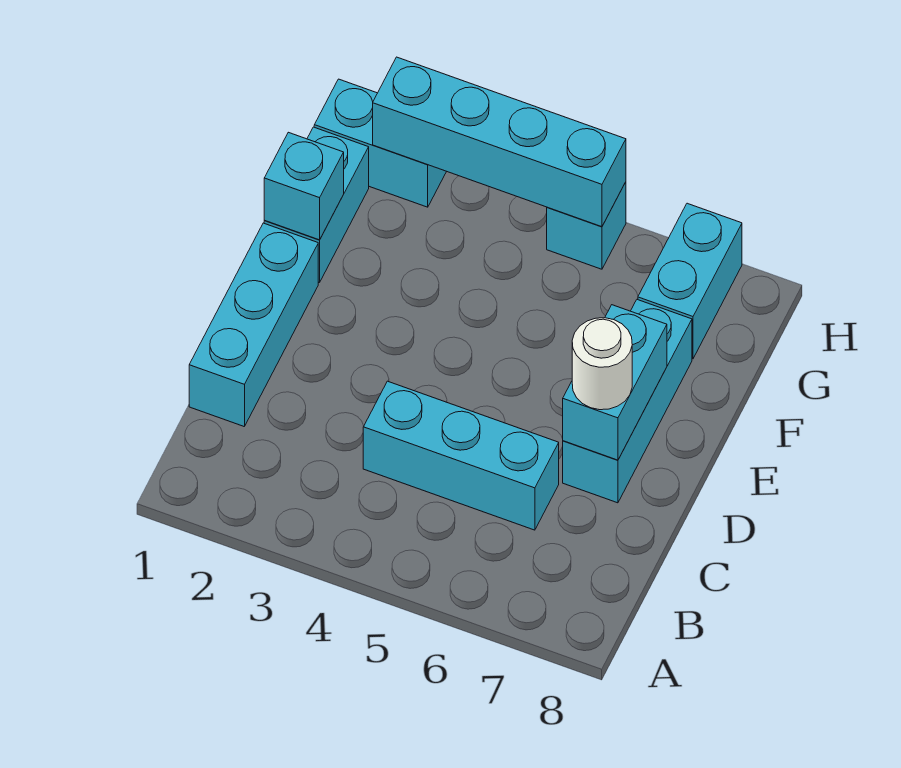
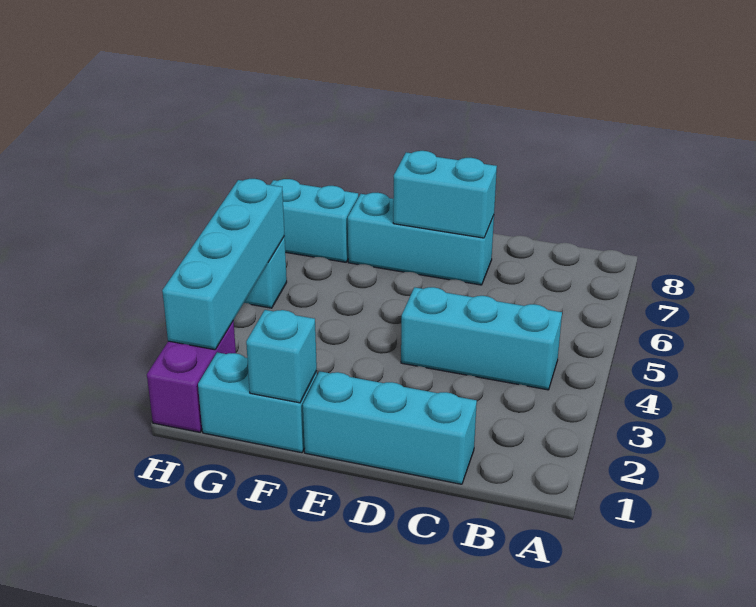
cyan 1x3 brick [363,381,559,530] -> cyan 1x3 brick turned to [401,287,562,390]
white 1x1 round brick [572,318,632,410] -> none
cyan 1x2 brick [314,79,447,207] -> purple 1x2 brick [147,321,236,432]

